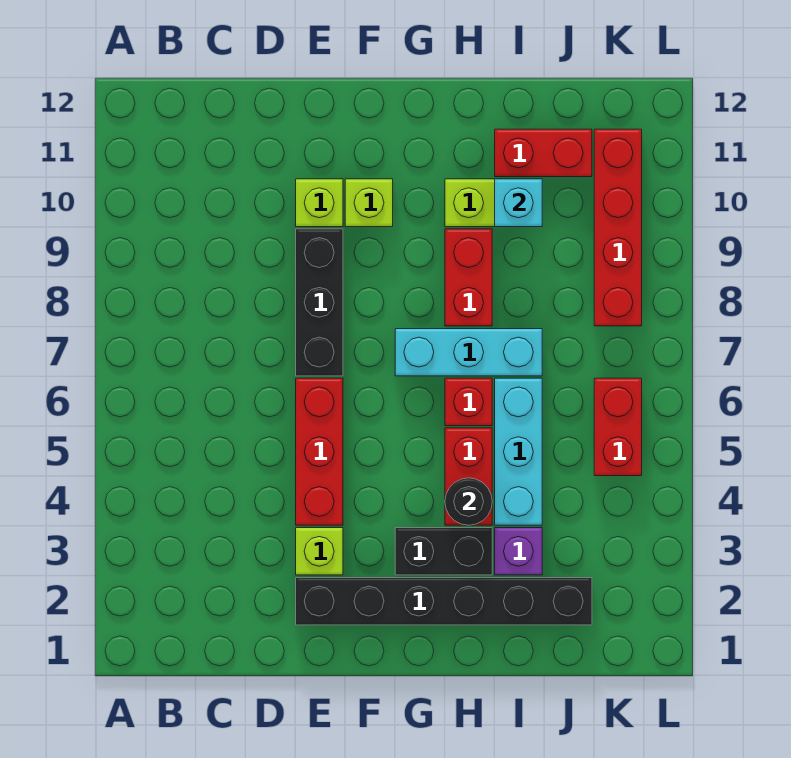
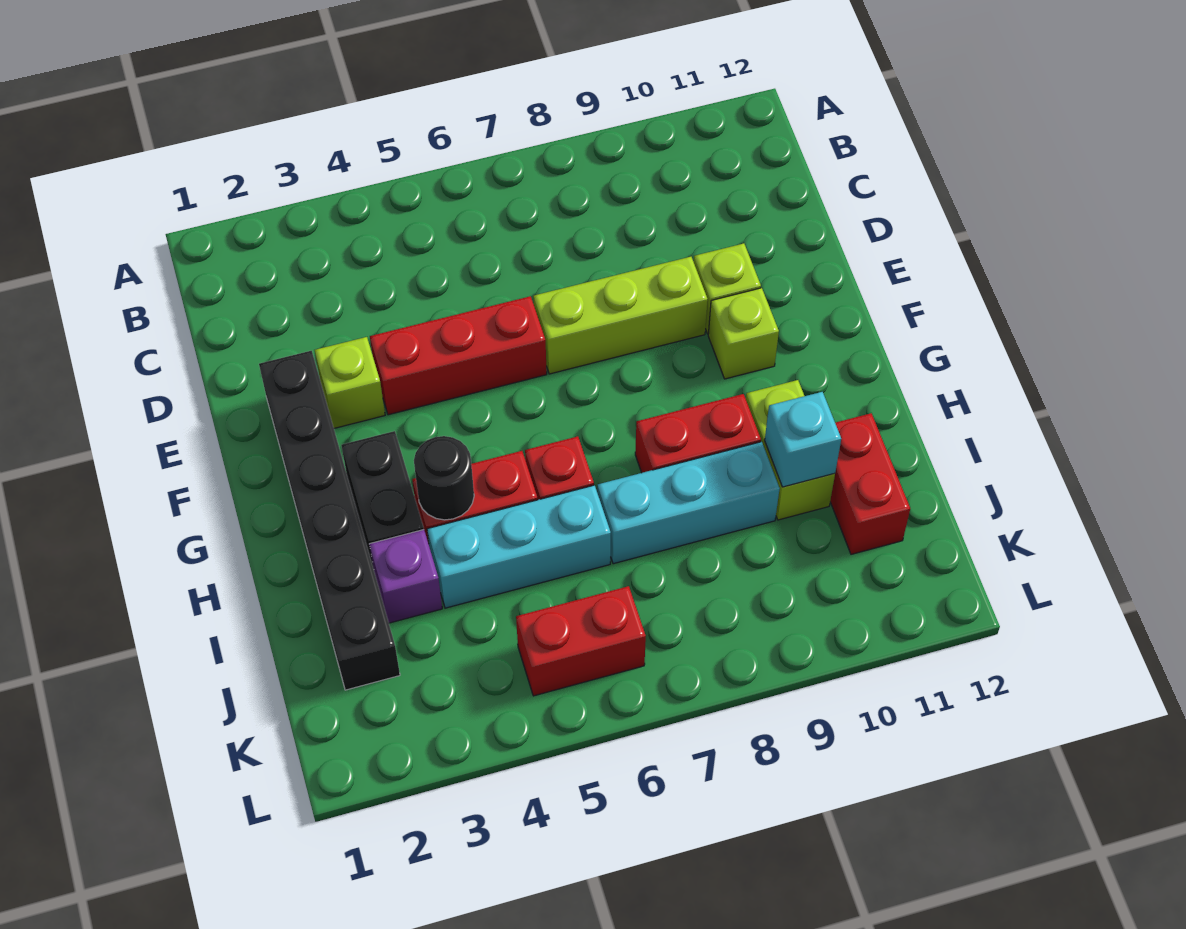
black 1x3 brick [296,229,343,376] -> lime 1x3 brick [533,257,708,374]
cyan 1x3 brick [395,329,542,376] -> cyan 1x3 brick turned to [597,442,780,564]
red 1x4 brick [594,129,642,326] -> none

